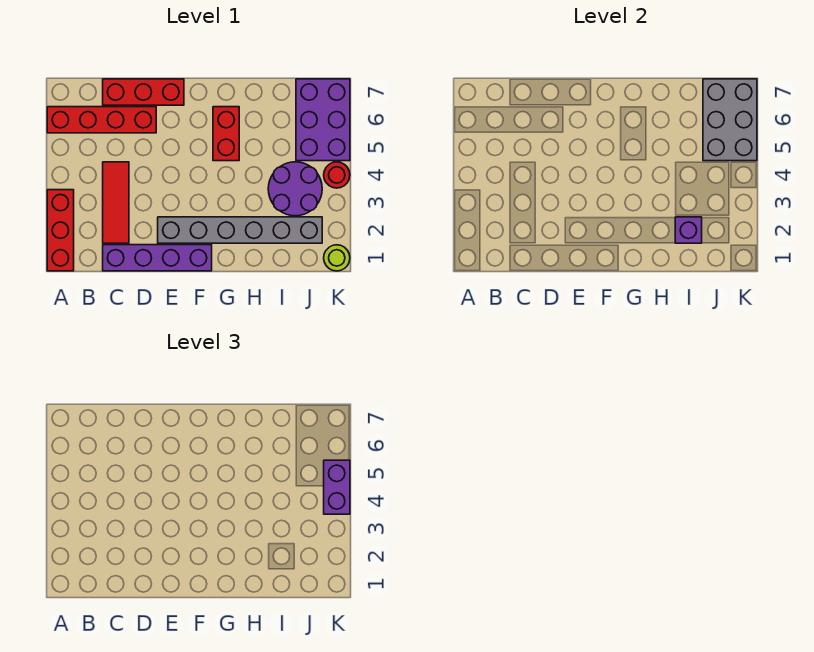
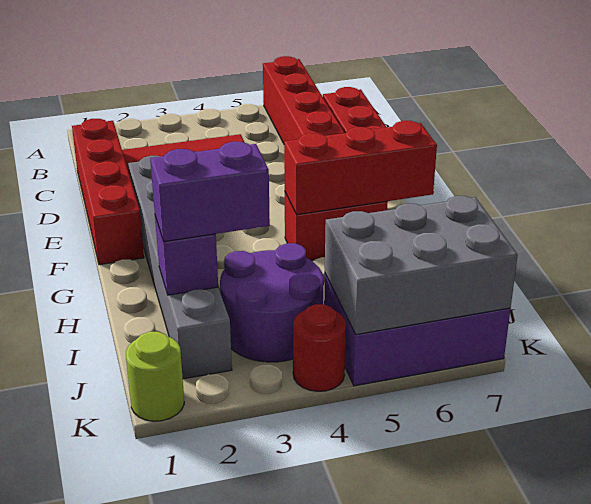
red 1x3 brick [47,190,74,271] -> red 1x3 brick moved to [284,121,437,215]
purple 1x4 brick [103,245,212,271] -> red 1x4 brick [72,119,144,265]
purple 1x2 brick [324,460,350,514] -> purple 1x2 brick moved to [150,142,270,242]

